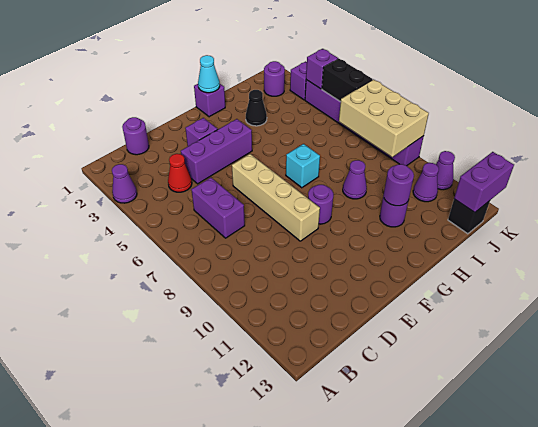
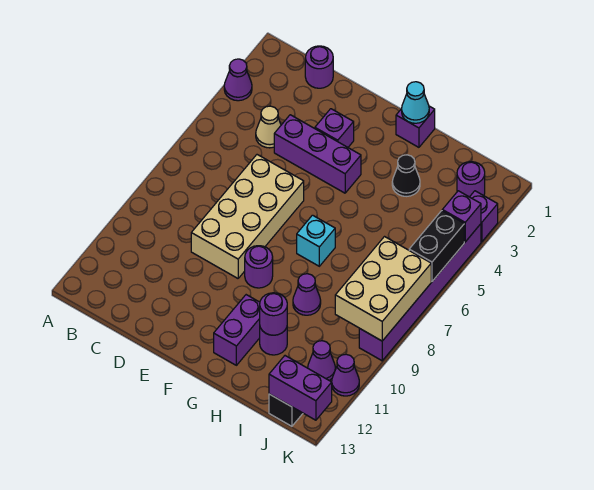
red 1x1 cone [168,154,192,192] -> tan 1x1 cone [256,106,281,148]
purple 1x2 brick [191,178,245,238] -> purple 1x2 brick moved to [214,295,260,365]
tan 1x4 brick [232,154,320,241] -> tan 2x4 brick [191,155,304,278]

